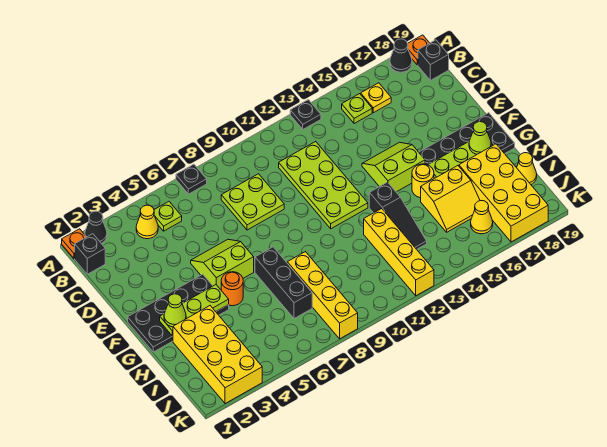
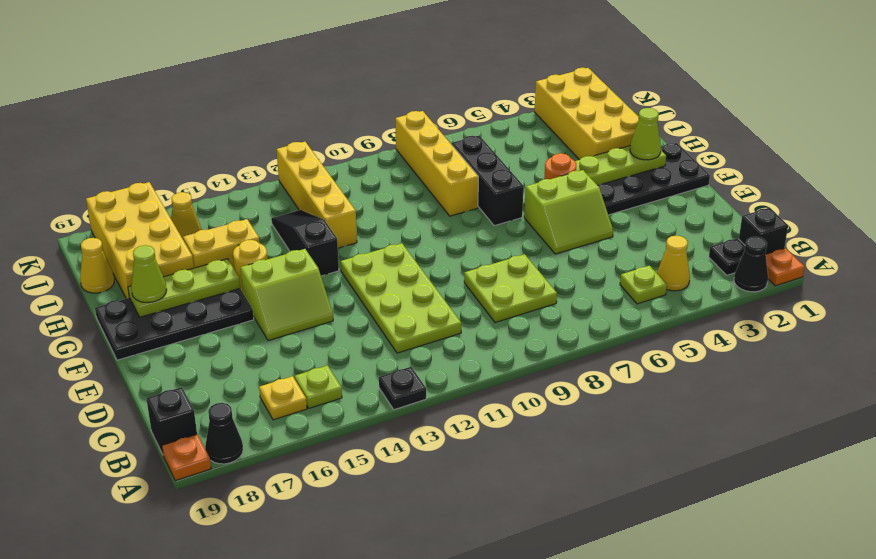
black 1x1 plate [176,164,207,194] -> black 1x1 plate moved to [709,238,745,275]

